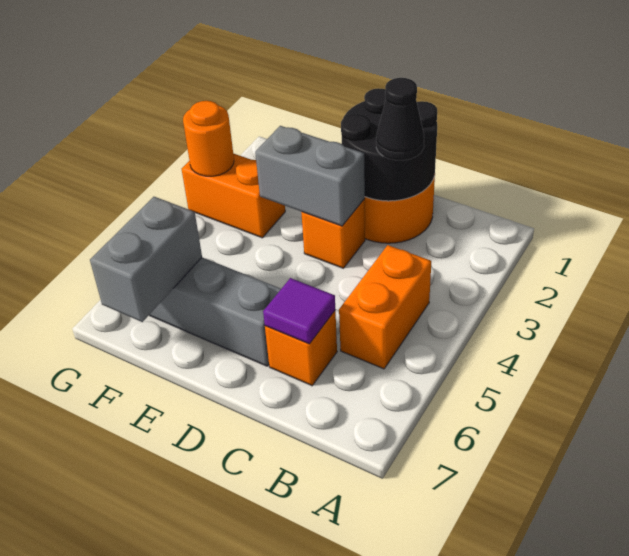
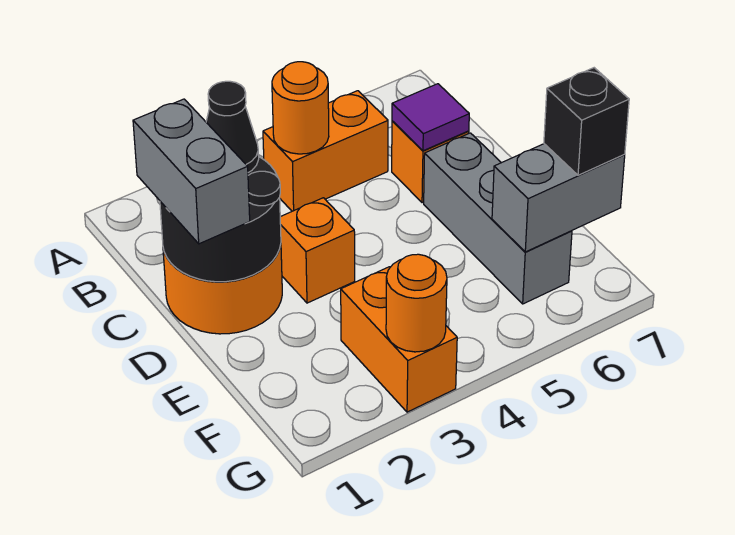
none -> orange 1x1 round brick [272,62,329,154]
grey 1x2 brick [255,126,365,226] -> grey 1x2 brick moved to [133,99,250,244]
none -> black 1x1 brick [544,68,629,175]

